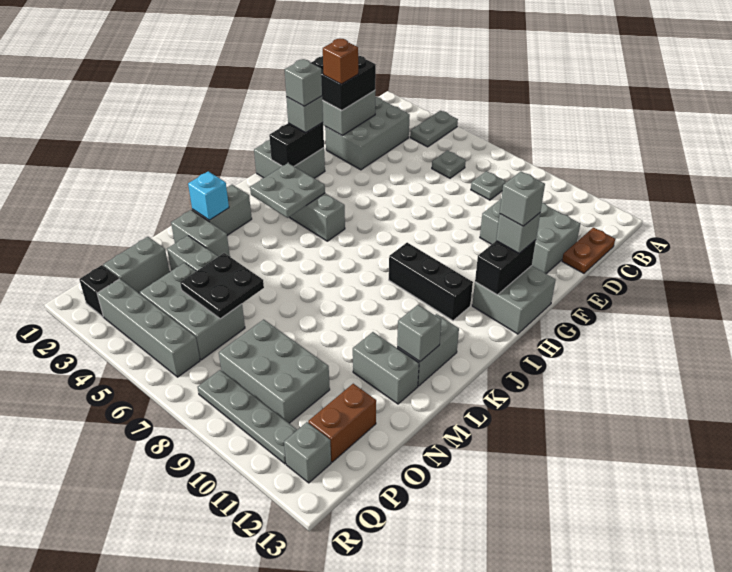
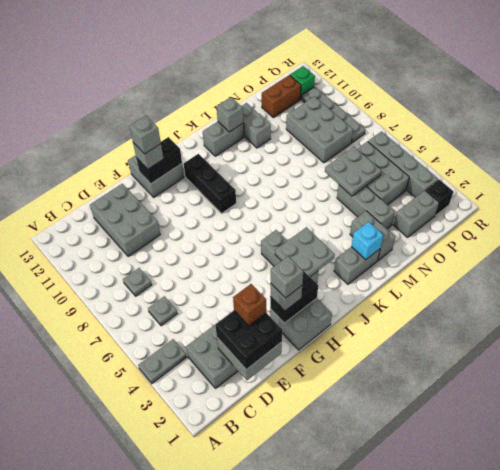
brown 1x2 plate [562,228,615,273] -> none
black 2x2 plate [180,253,264,319] -> grey 2x2 plate [325,147,381,196]
grey 1x1 brick [284,422,331,483] -> green 1x1 brick [290,66,315,99]

